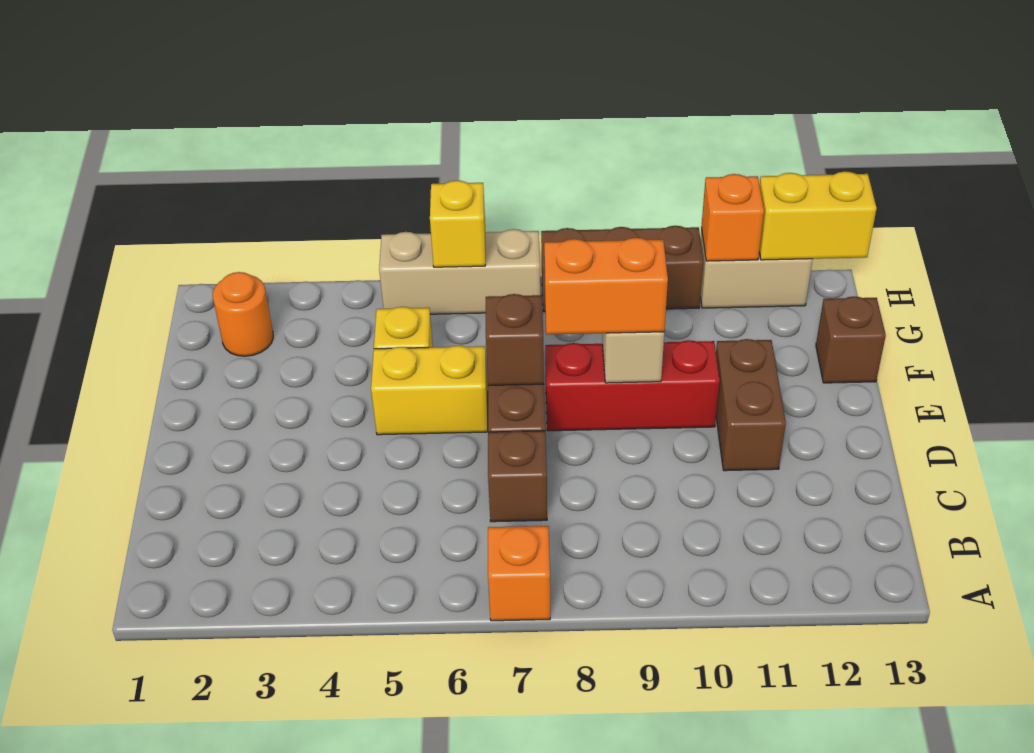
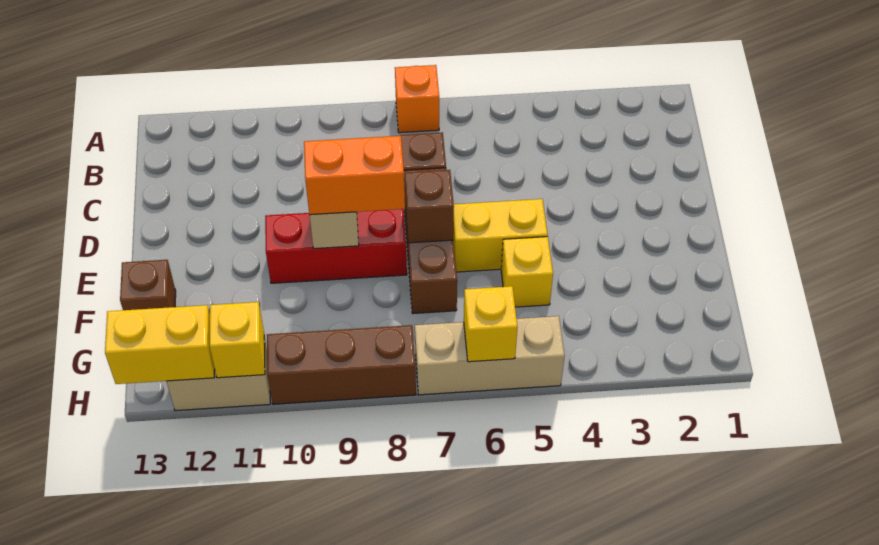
brown 1x2 brick [716,339,786,471] -> none
orange 1x1 round brick [213,272,273,356] -> none
orange 1x1 brick [701,174,764,261] -> yellow 1x1 brick [210,302,265,378]

